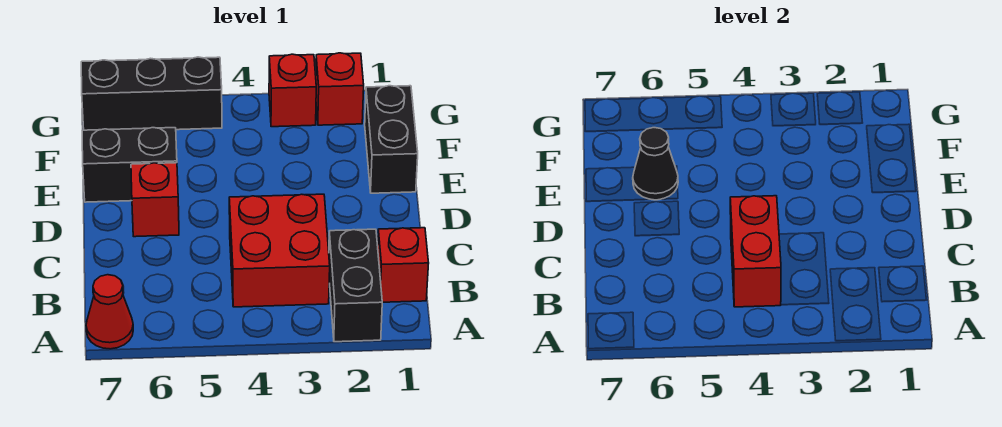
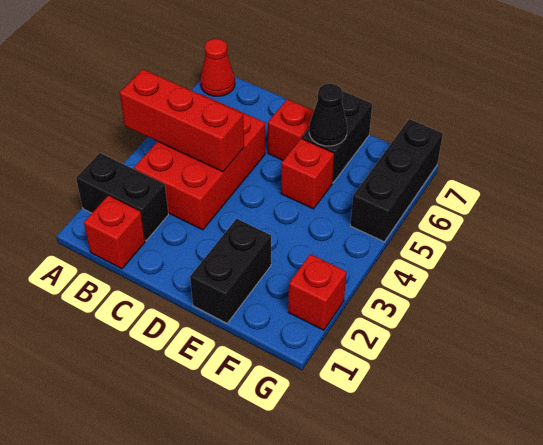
red 2x2 brick [229,194,330,307] -> red 2x3 brick [134,94,265,230]
red 1x2 brick [730,196,781,307] -> red 1x3 brick [120,69,244,172]
black 1x2 brick [365,86,418,193] -> black 1x2 brick turned to [190,219,271,323]
red 1x1 brick [269,54,316,127] -> red 1x1 brick moved to [281,139,334,209]

